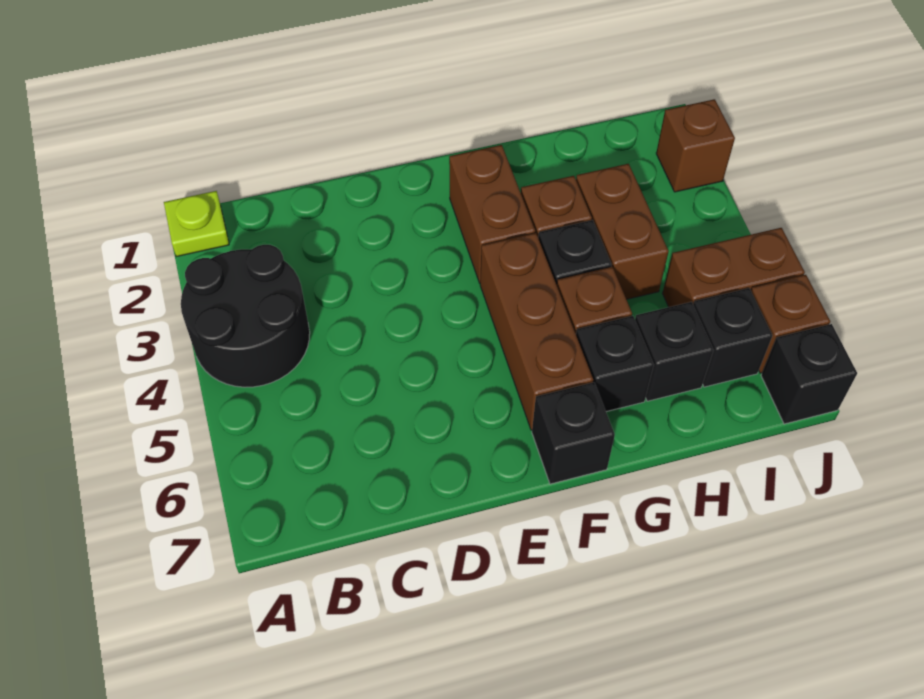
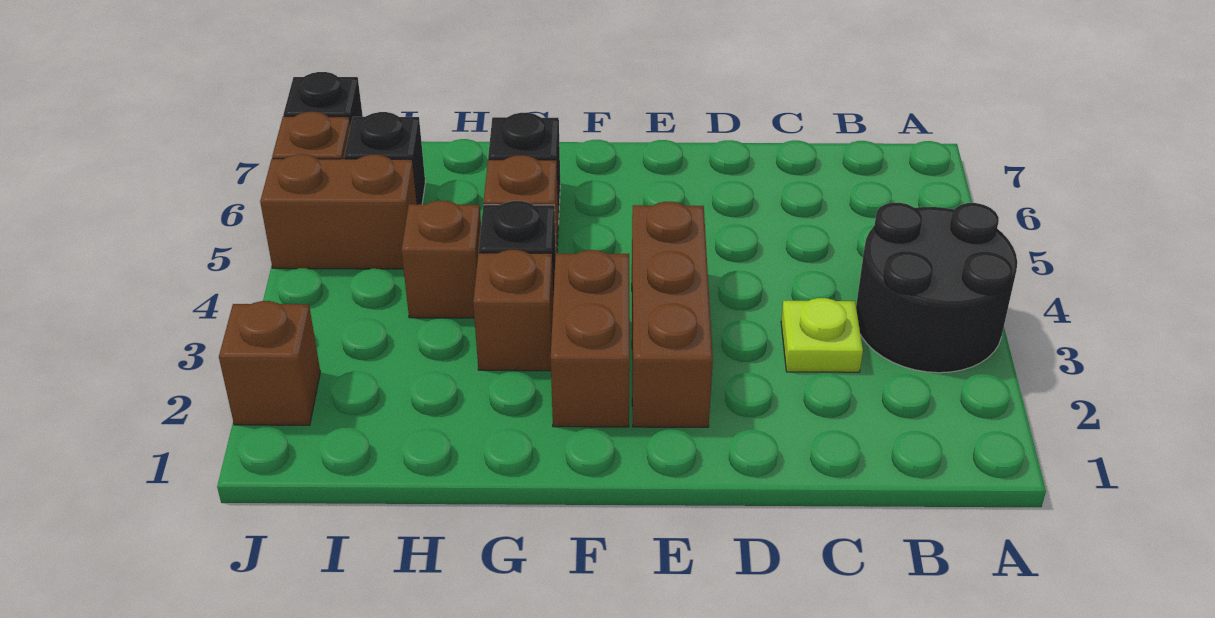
lime 1x1 plate [164,191,229,257] -> lime 1x1 plate moved to [781,298,863,372]
brown 1x3 brick [480,233,593,430] -> brown 1x3 brick moved to [632,202,713,427]
black 1x1 brick [532,382,615,484] -> none
brown 1x2 brick [576,164,669,299] -> brown 1x1 brick [401,201,481,318]
black 1x1 brick [635,302,714,401] -> none

